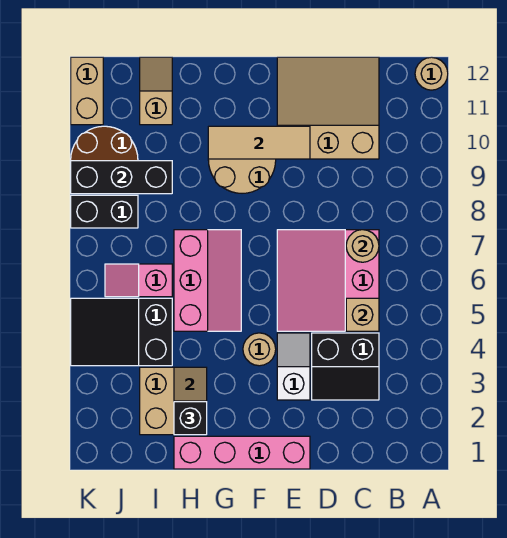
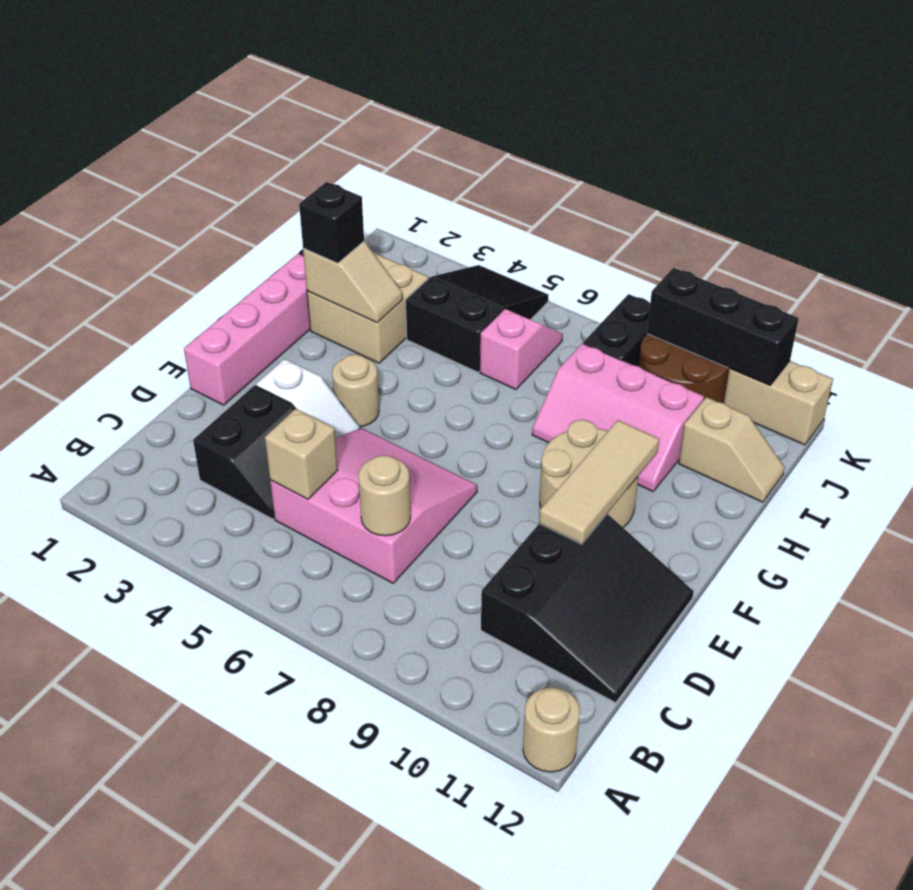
black 2x2 slope [312,333,379,400] -> black 2x2 slope turned to [193,385,295,519]
tan 3x3 slope [277,57,379,159] -> black 3x3 slope [481,514,694,703]
pink 2x3 slope [174,230,241,331] -> pink 2x3 slope moved to [532,343,704,491]
black 1x3 brick [71,161,172,194] -> black 1x3 brick turned to [647,268,799,385]

